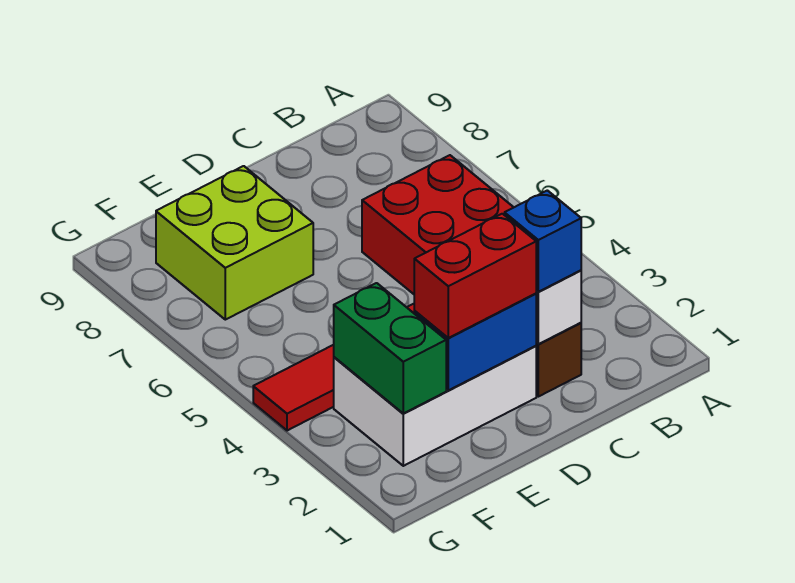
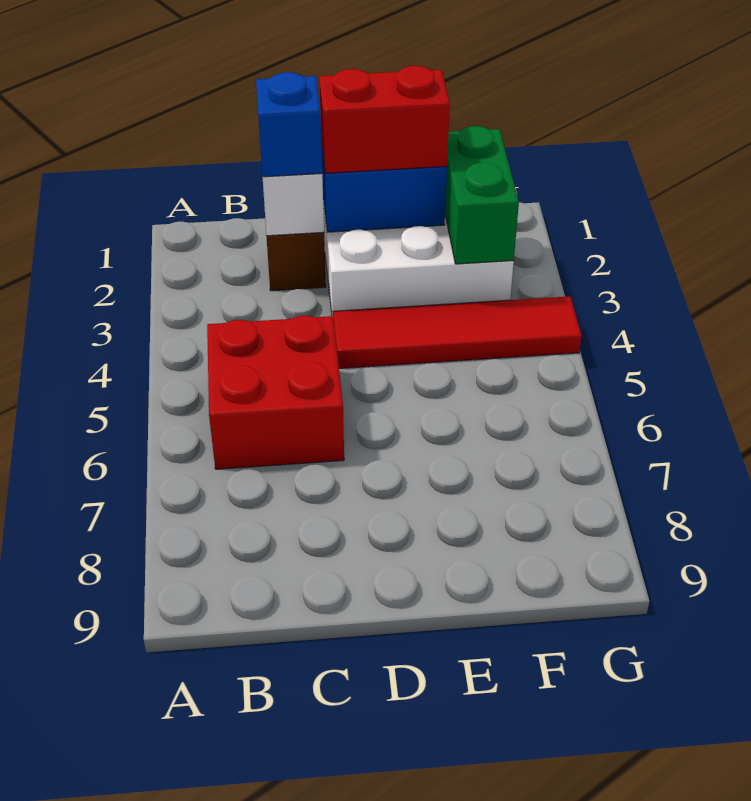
lime 2x2 brick [156,166,313,320] -> none

